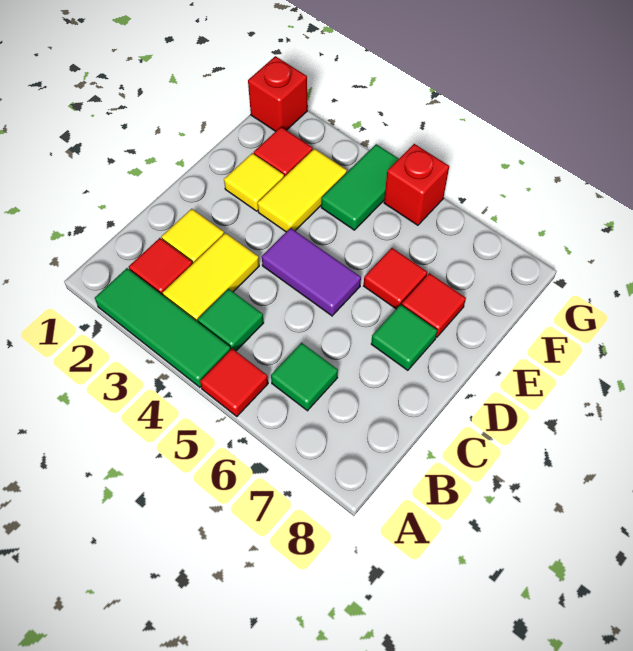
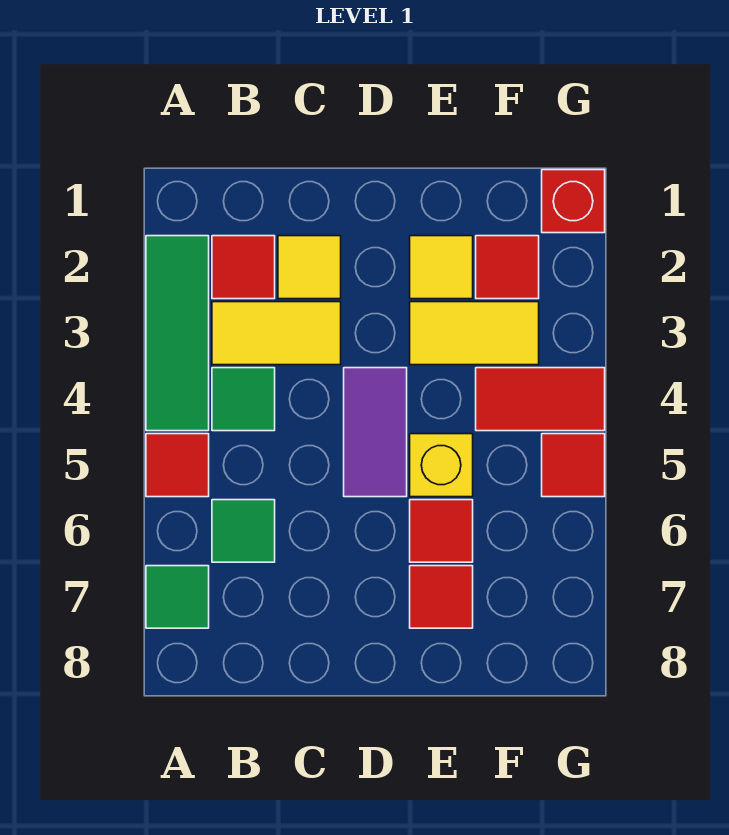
green 1x1 tile [371,305,437,370] -> green 1x1 tile moved to [146,566,209,628]
none -> yellow 1x1 brick [410,434,473,497]
green 1x2 tile [321,144,399,230] -> red 1x2 tile [476,368,605,431]
red 1x1 brick [384,144,449,225] -> red 1x1 tile [542,434,605,497]

